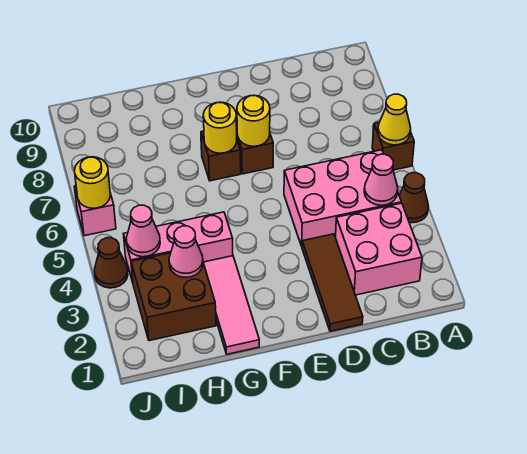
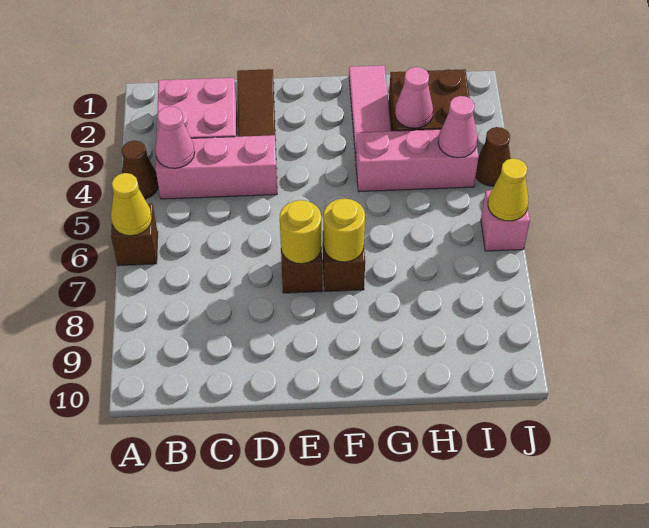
pink 2x3 brick [284,150,401,246] -> pink 1x3 brick [156,135,277,199]
yellow 1x1 round brick [75,157,110,208] -> yellow 1x1 cone [488,158,528,221]

